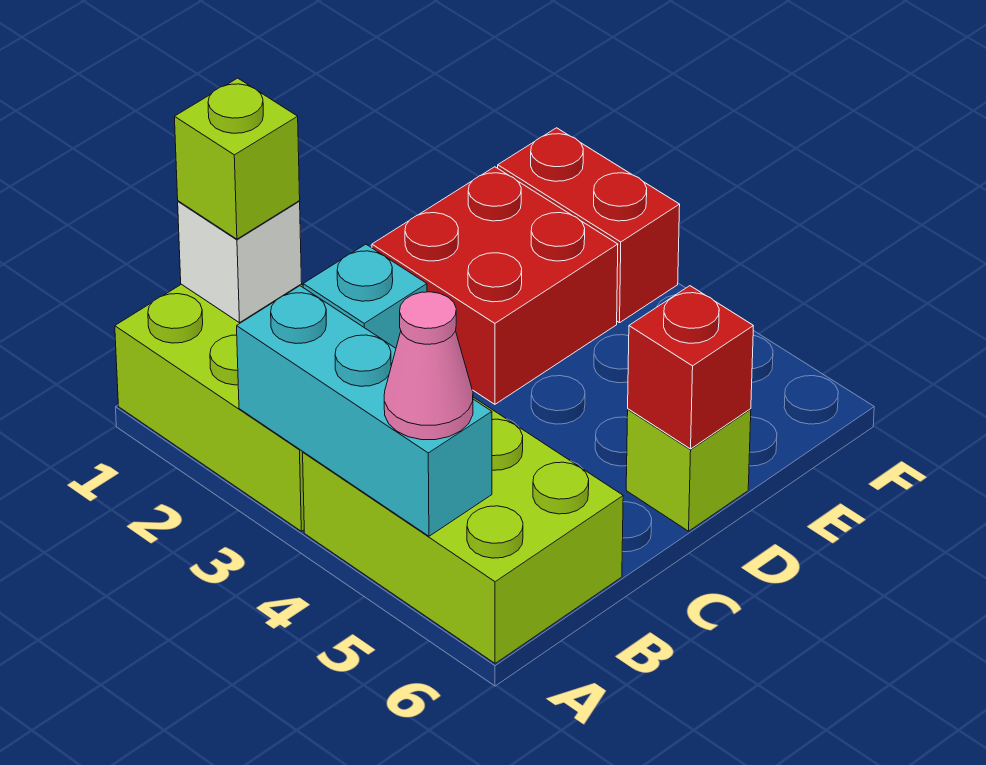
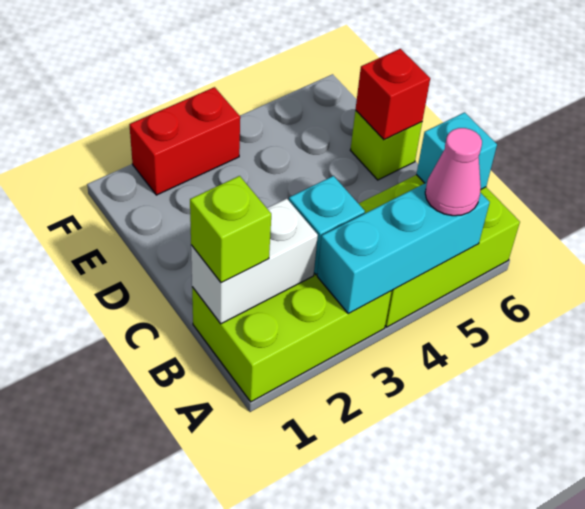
white 1x1 brick [178,201,302,323] -> white 1x2 brick [191,199,318,324]
none -> cyan 1x1 brick [416,112,497,189]
red 2x2 brick [372,167,618,404] -> none

